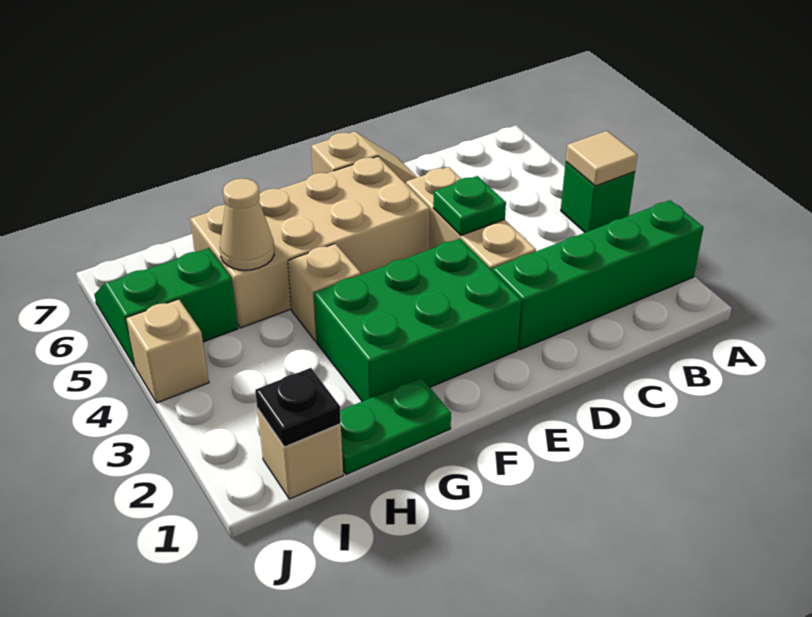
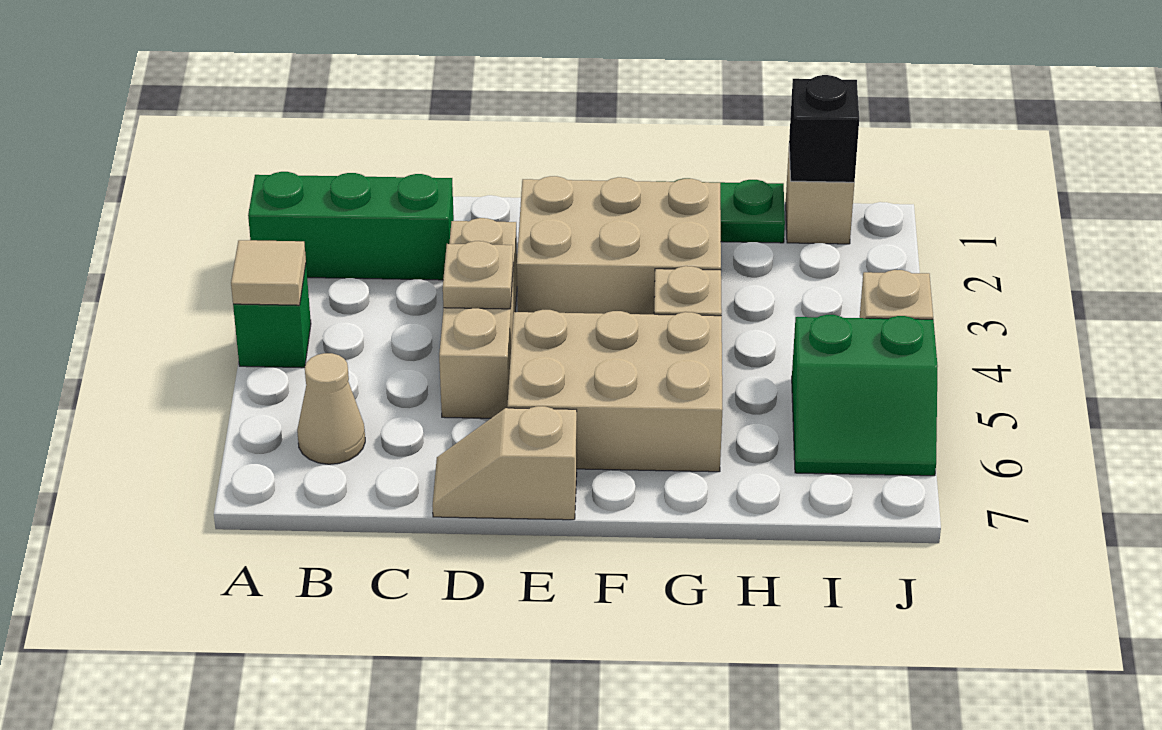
green 1x4 brick [493,200,704,350] -> green 1x3 brick [248,172,454,280]
green 1x1 plate [433,176,506,235] -> tan 1x1 plate [443,241,513,309]
green 2x3 brick [314,239,521,401] -> tan 2x3 brick [517,176,721,314]
tan 2x4 brick [190,156,430,328] -> tan 2x3 brick [507,310,723,472]
tan 1x1 cone [220,179,274,270] -> tan 1x1 cone moved to [297,353,365,464]
black 1x1 plate [255,368,341,447] -> black 1x1 brick [789,75,859,182]

